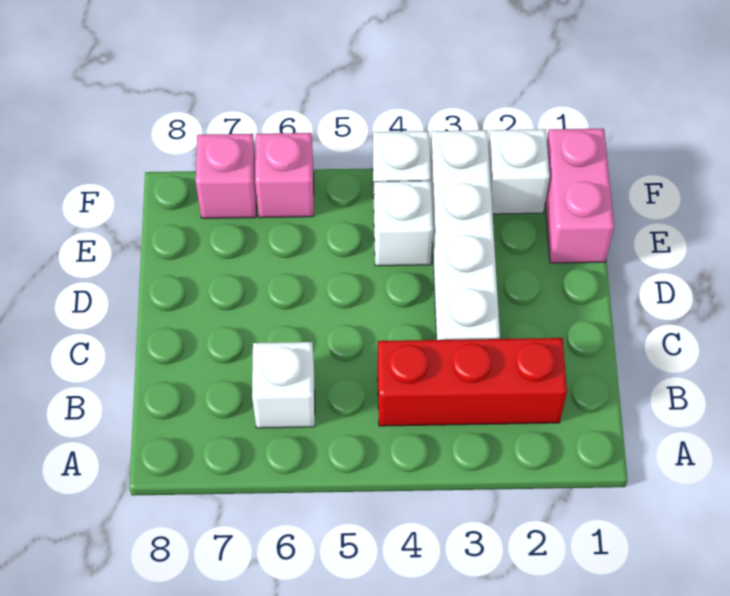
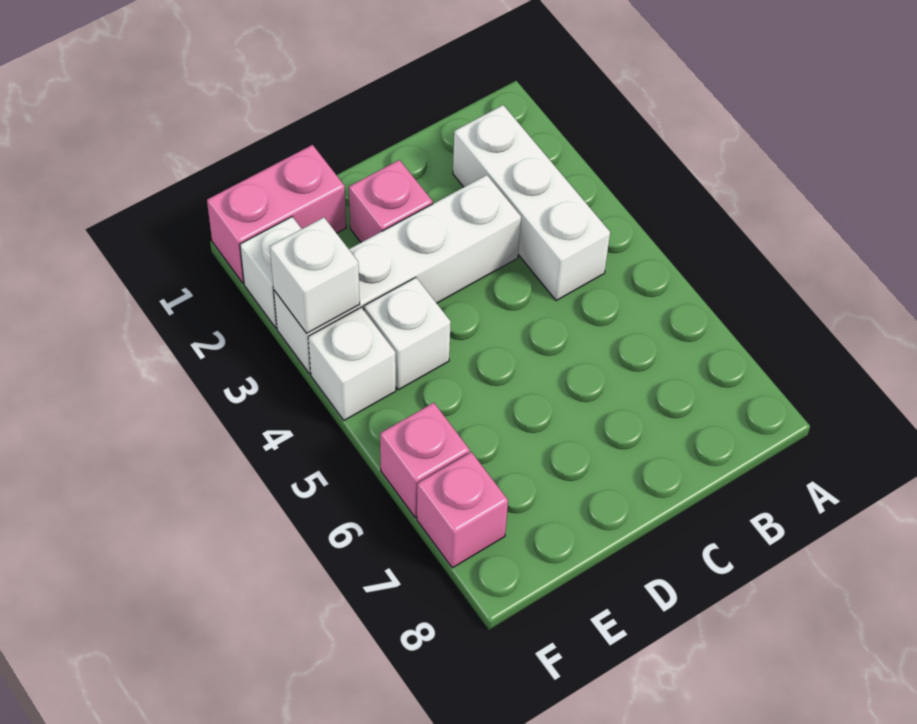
red 1x3 brick [378,338,567,426] -> white 1x3 brick [453,105,610,301]
white 1x1 brick [252,342,315,428] -> white 1x1 brick moved to [270,218,360,333]
none -> pink 1x1 brick [349,160,433,242]

